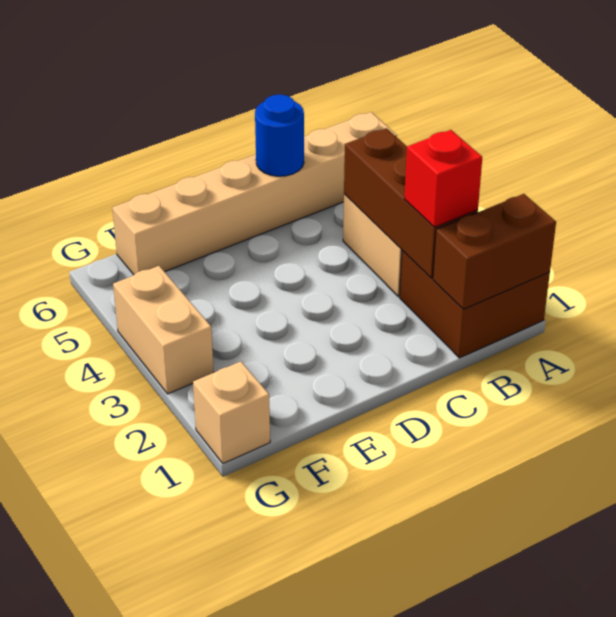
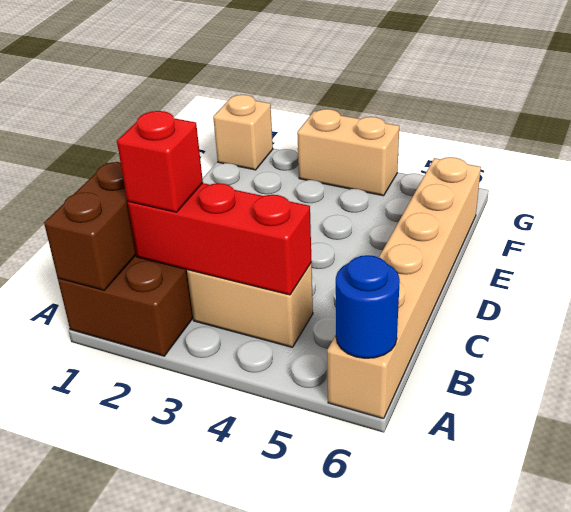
brown 1x3 brick [344,128,478,278] -> red 1x3 brick [127,183,312,295]
blue 1x1 round brick [255,95,304,176] -> blue 1x1 round brick moved to [336,255,400,358]

